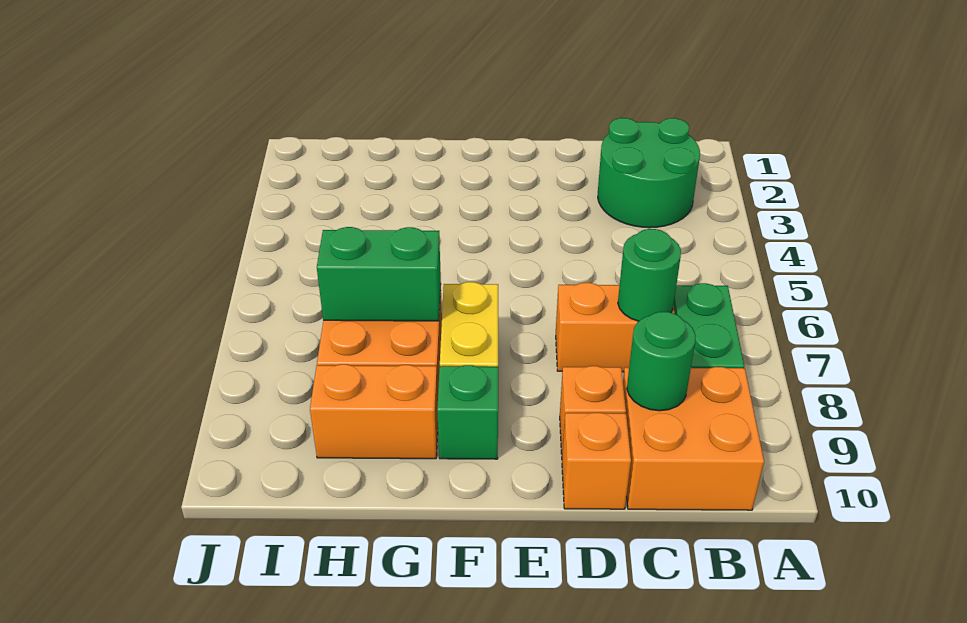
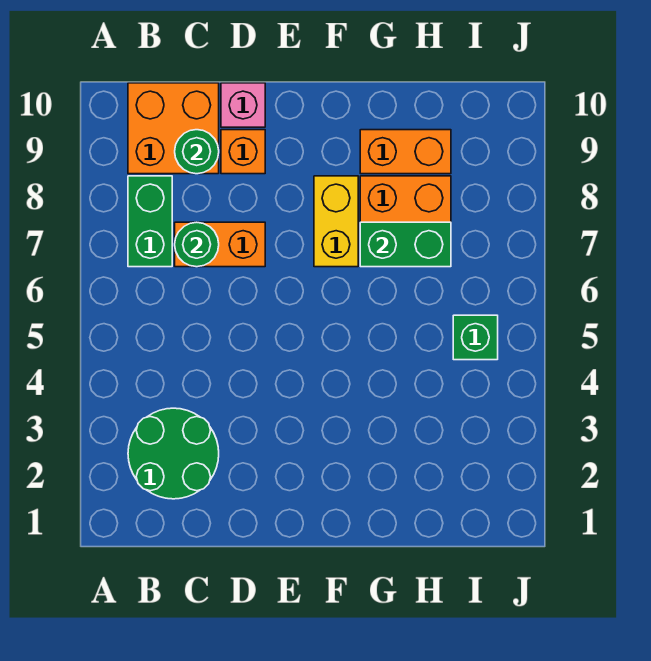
orange 1x1 brick [562,413,631,509] -> pink 1x1 brick [221,83,265,127]
green 1x1 brick [437,365,498,459] -> green 1x1 brick moved to [453,315,498,360]

